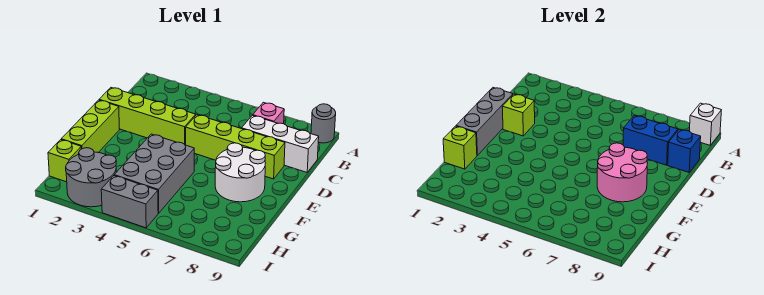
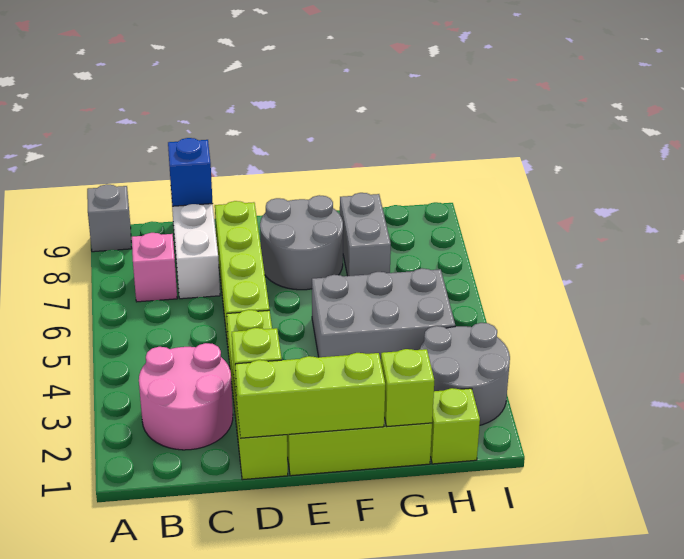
grey 1x1 round brick [311,104,336,143] -> grey 1x1 brick [87,184,132,252]
white 1x1 brick [689,103,721,145] -> none
blue 1x2 brick [623,115,678,165] -> none
grey 1x3 brick [456,88,513,156] -> lime 1x3 brick [235,353,385,438]
white 2x2 round brick [215,143,265,202] -> grey 2x2 round brick [260,195,343,290]
pink 2x2 round brick [597,143,647,202] -> pink 2x2 round brick moved to [139,343,233,450]
grey 1x2 brick [101,176,158,228] -> grey 1x2 brick moved to [340,193,391,276]

